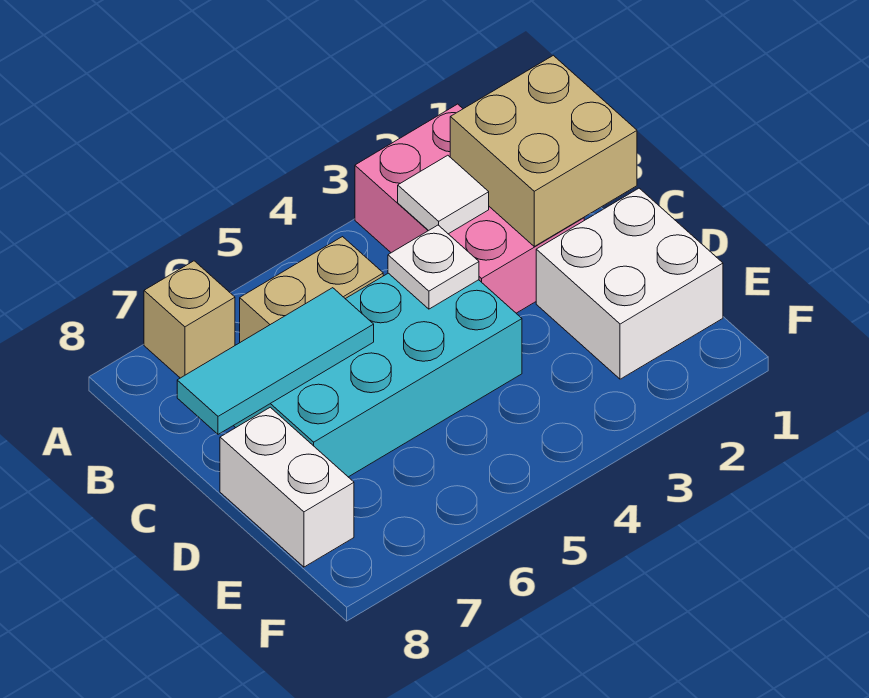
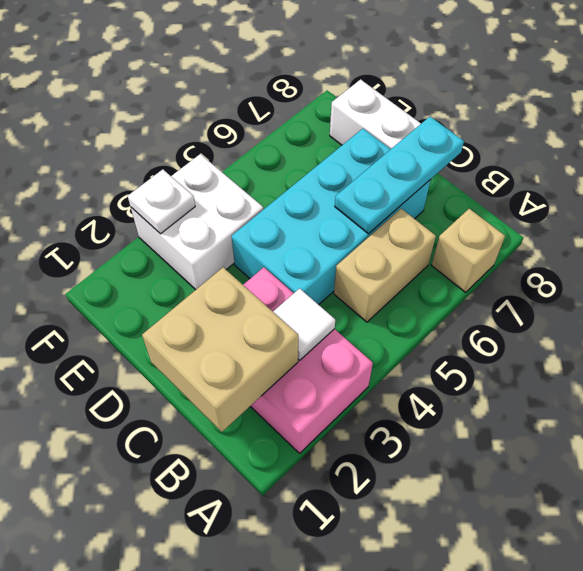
white 1x1 plate [388,225,479,309] -> white 1x1 plate moved to [128,169,195,234]
cyan 1x3 tile [177,288,374,434] -> cyan 1x3 plate [335,117,464,234]
white 2x2 brick [536,188,723,379] -> white 2x2 brick moved to [131,154,263,290]

